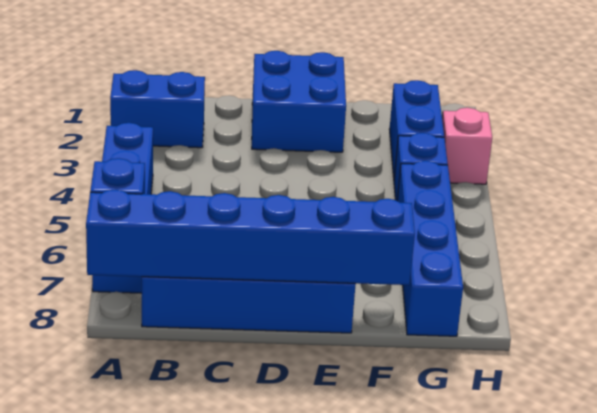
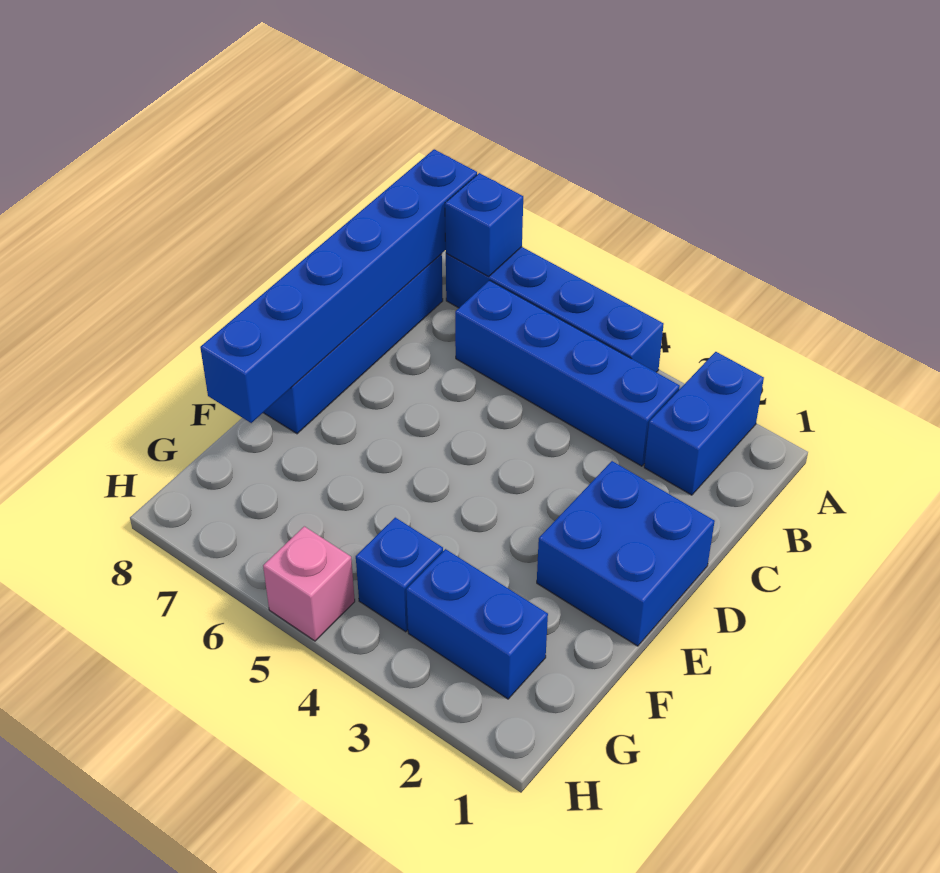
blue 1x4 brick [397,161,463,336] -> blue 1x4 brick moved to [455,280,680,466]
pink 1x1 brick [442,108,492,184] -> pink 1x1 brick moved to [263,526,355,641]

